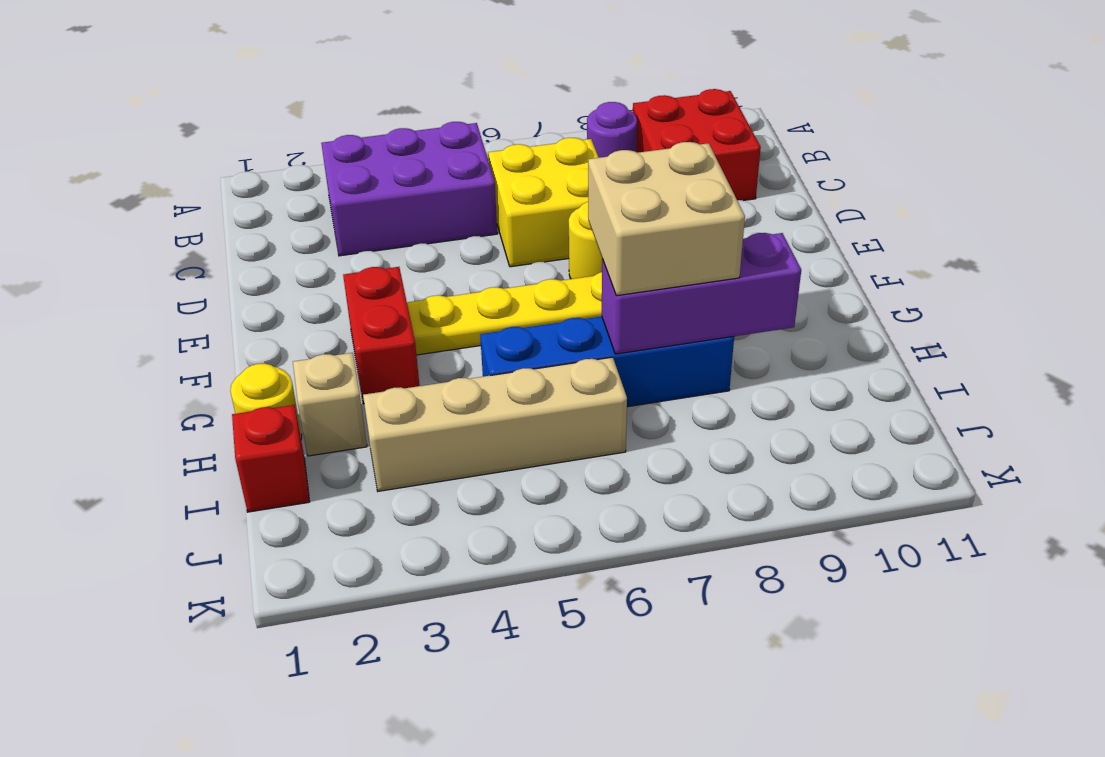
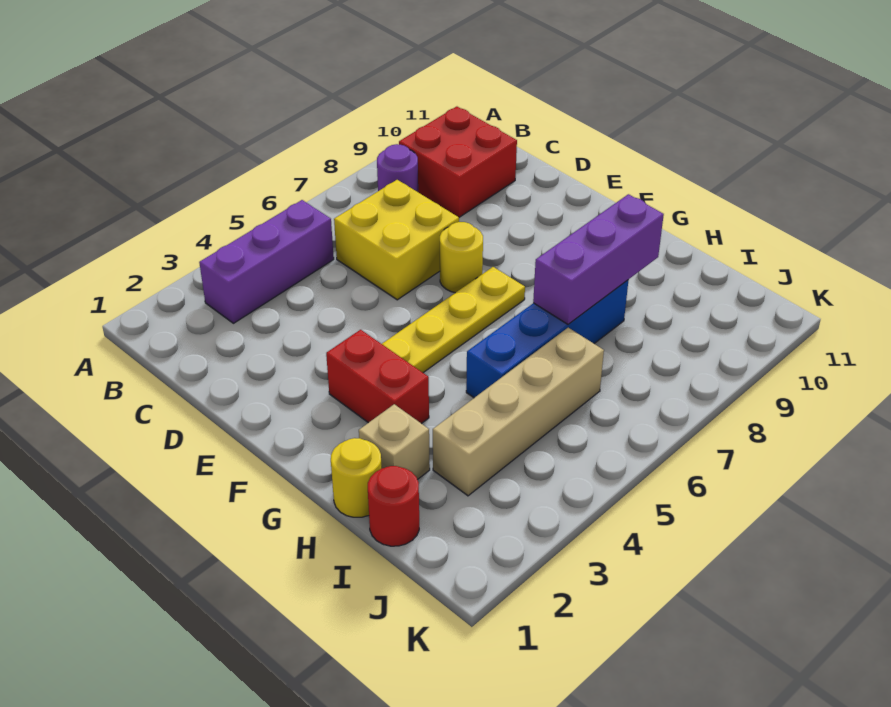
purple 2x3 brick [321,122,497,256] -> purple 1x3 brick [199,200,334,323]
tan 2x2 brick [588,142,745,296] -> none
red 1x1 brick [232,405,310,512] -> red 1x1 round brick [368,466,419,546]

